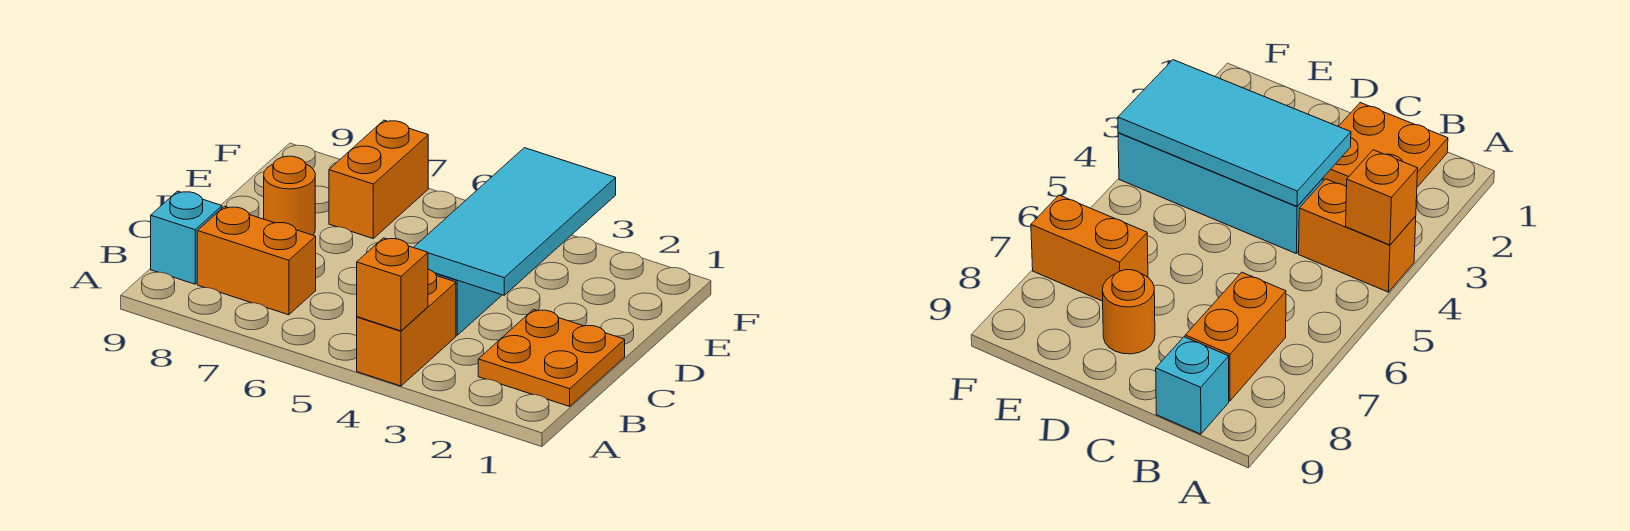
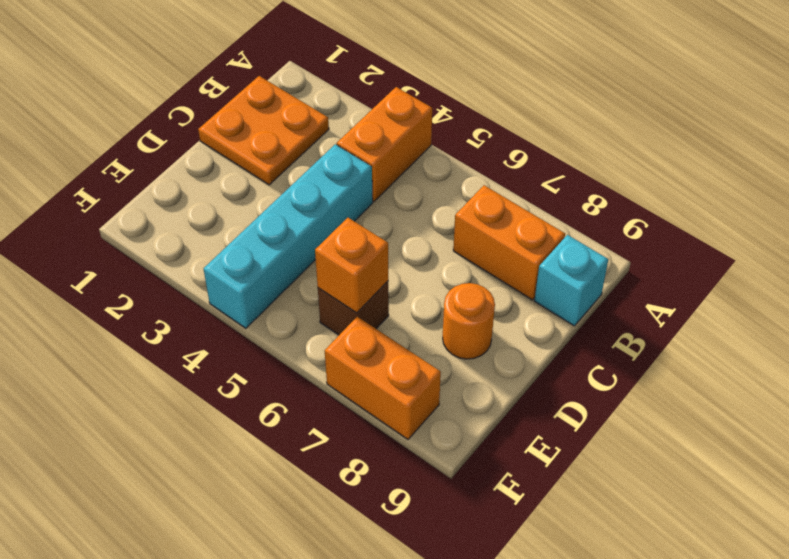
orange 1x1 brick [357,238,428,331] -> orange 1x1 brick moved to [315,218,388,313]
cyan 2x4 tile [413,148,616,295] -> none
none -> brown 1x1 brick [318,281,389,335]
orange 1x2 brick [329,120,428,238] -> orange 1x2 brick turned to [325,317,441,439]

